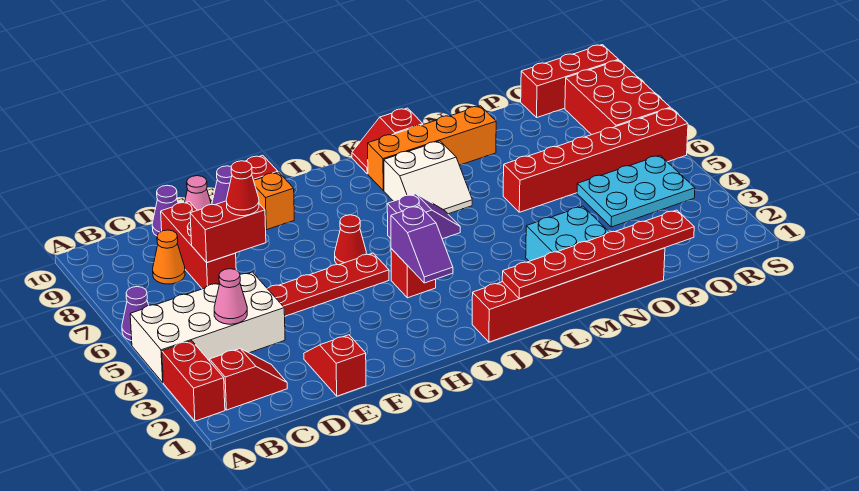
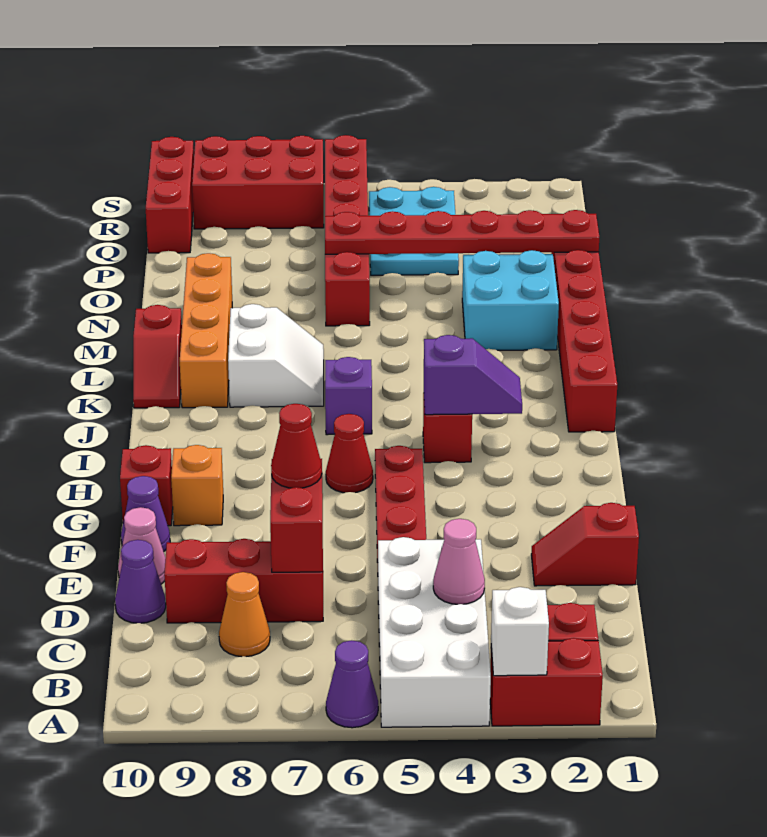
none -> white 1x1 brick [491,587,549,676]
red 1x6 plate [502,210,694,299] -> red 1x6 plate turned to [325,210,599,254]

